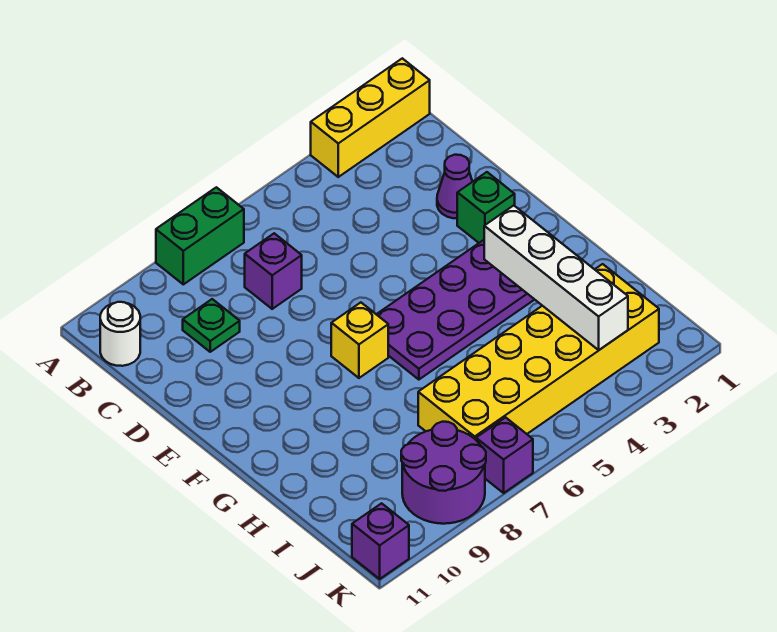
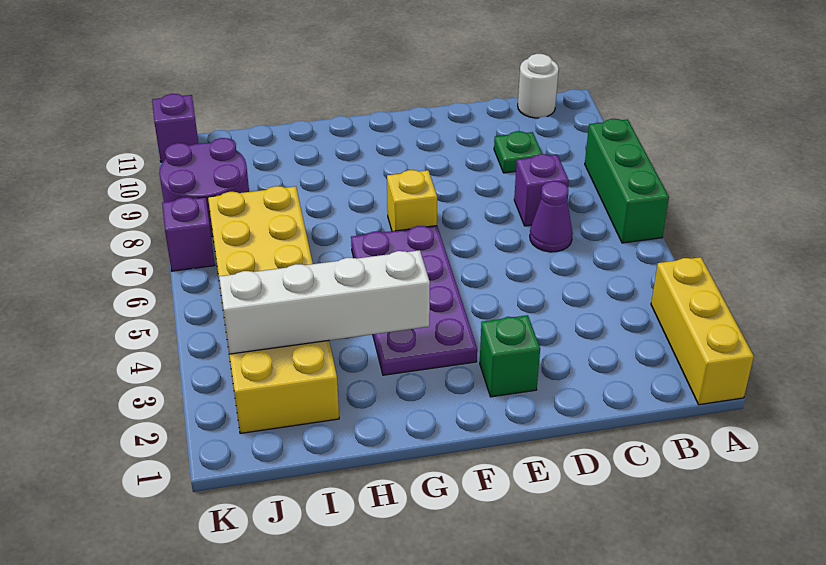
green 1x2 brick [156,187,244,284] -> green 1x3 brick [585,119,669,243]
purple 1x1 cone [437,155,472,218] -> purple 1x1 cone moved to [530,181,573,252]

